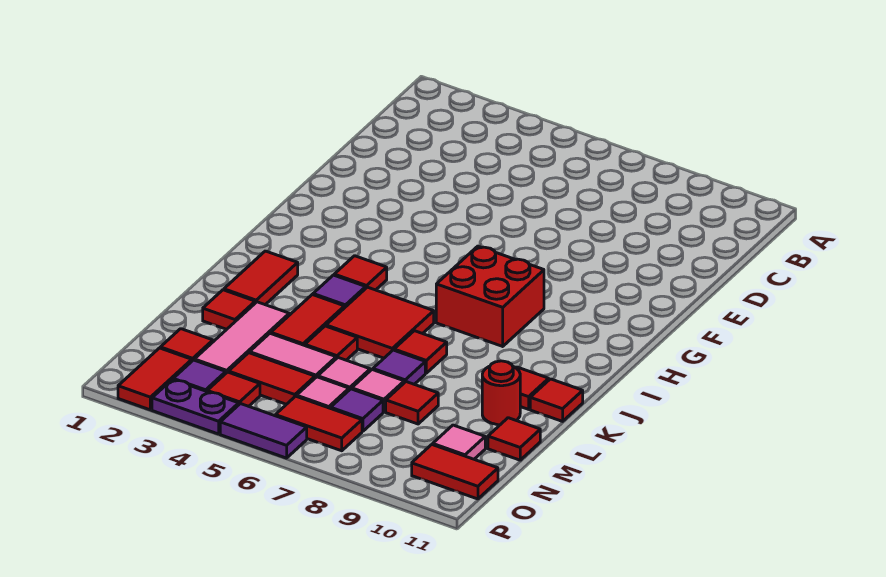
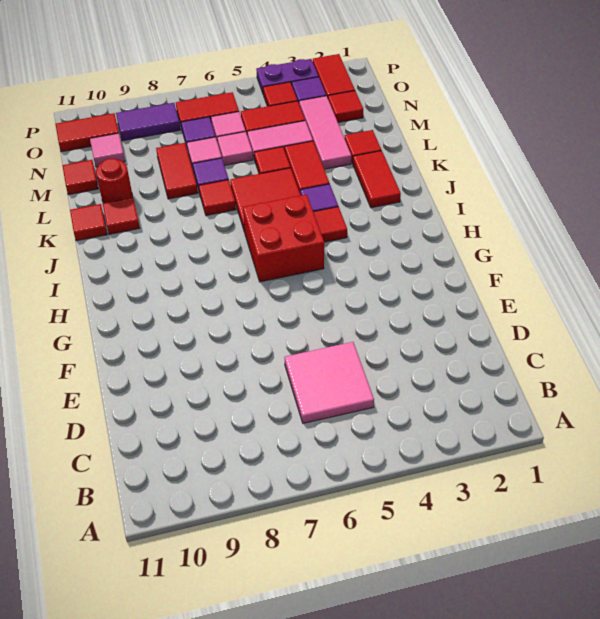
none -> pink 2x2 tile [284,342,374,423]
red 2x2 brick [436,246,544,346] -> red 2x2 brick moved to [243,194,324,282]
red 1x1 tile [386,382,438,424] -> red 1x2 tile [156,143,198,199]
purple 1x2 tile [220,404,307,458] -> purple 1x2 tile moved to [116,103,180,141]

